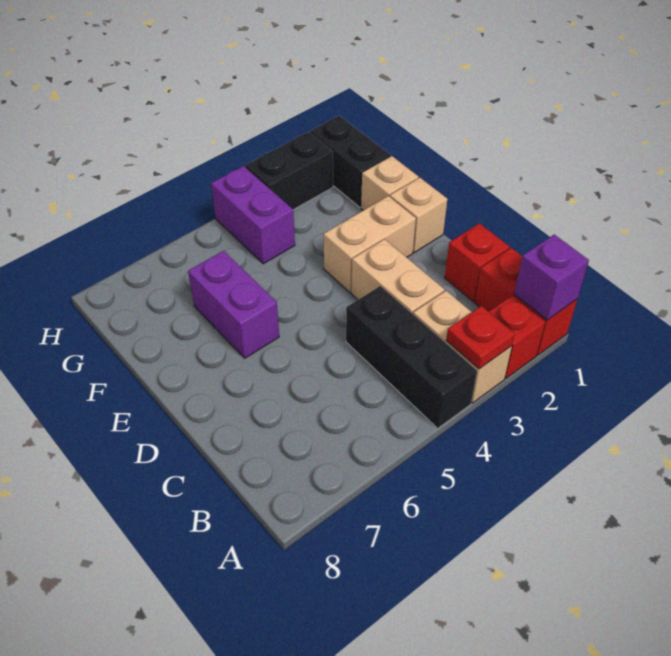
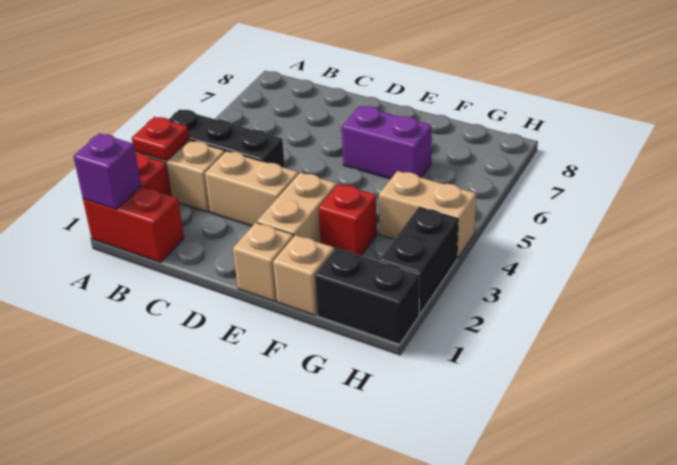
red 1x1 brick [445,223,509,301] -> red 1x1 brick moved to [319,184,377,256]
purple 1x2 brick [211,166,295,264] -> tan 1x2 brick [379,171,476,258]

